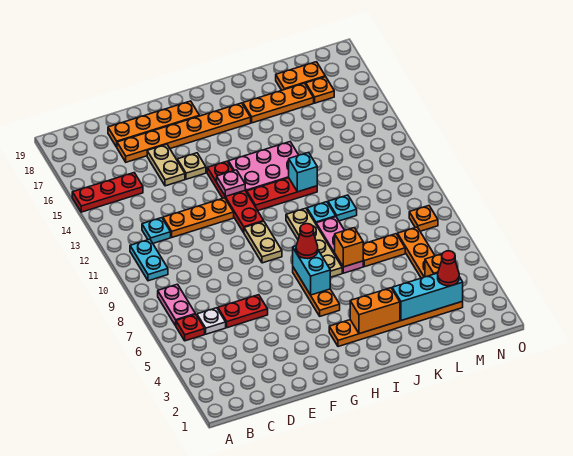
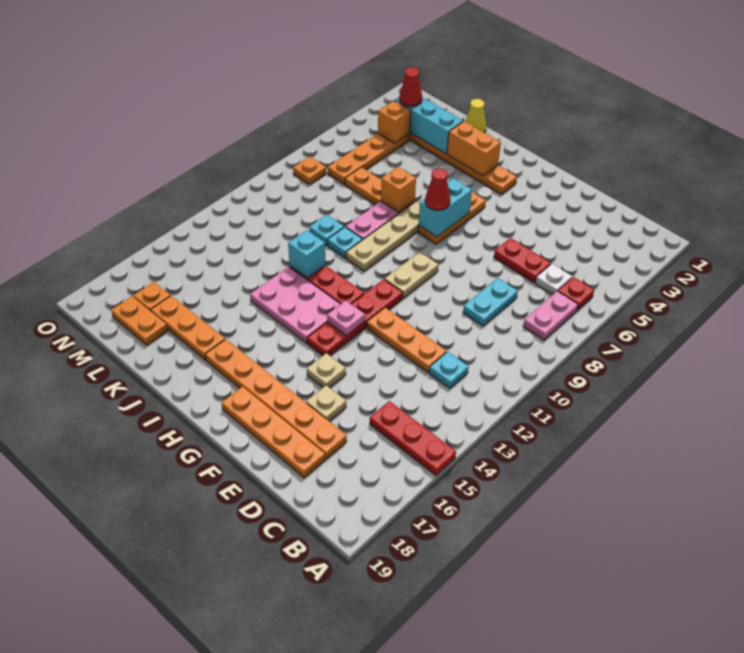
cyan 1x2 plate [130,239,168,281] -> cyan 1x2 plate moved to [463,278,518,326]
tan 1x2 plate [147,144,185,186] -> tan 1x1 plate [306,385,346,421]
none -> yellow 1x1 cone [465,99,486,133]

